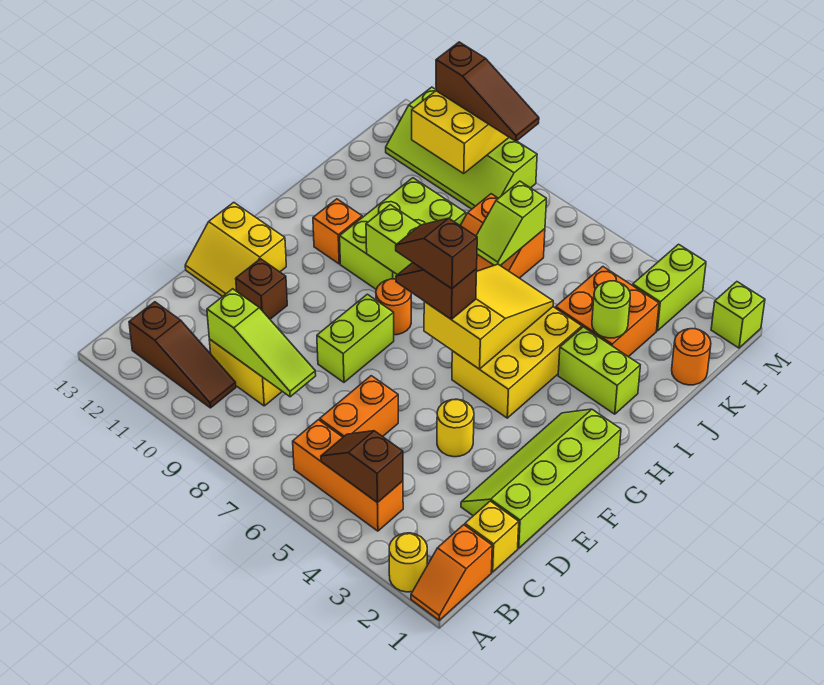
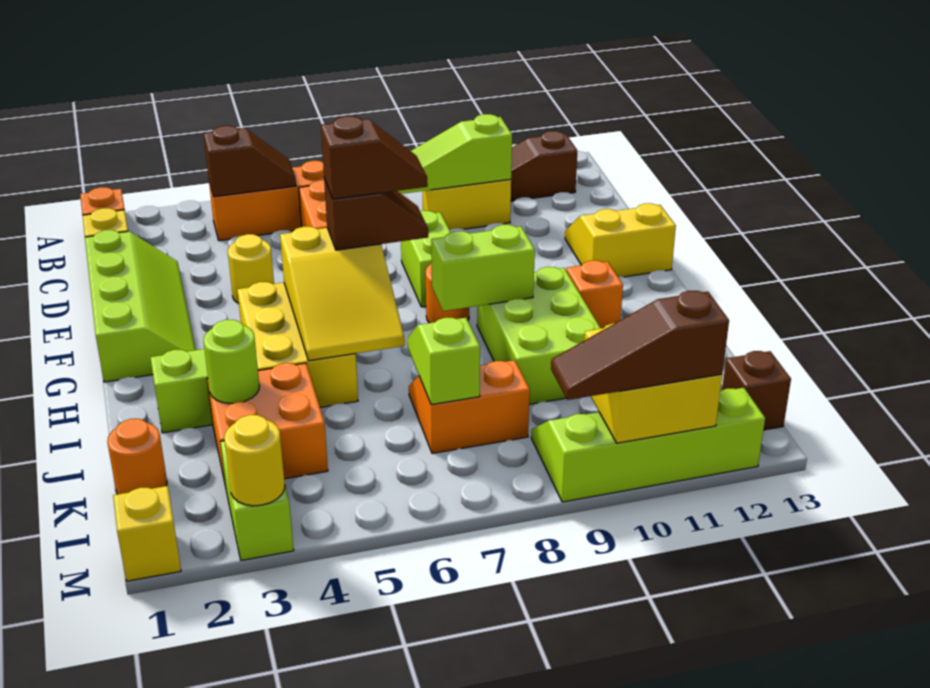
yellow 1x1 round brick [389,533,427,592] -> yellow 1x1 round brick moved to [224,415,285,506]
brown 1x1 brick [236,259,287,319] -> brown 1x1 brick moved to [722,351,791,430]
lime 1x1 brick [711,282,765,348] -> yellow 1x1 brick [113,486,181,581]

